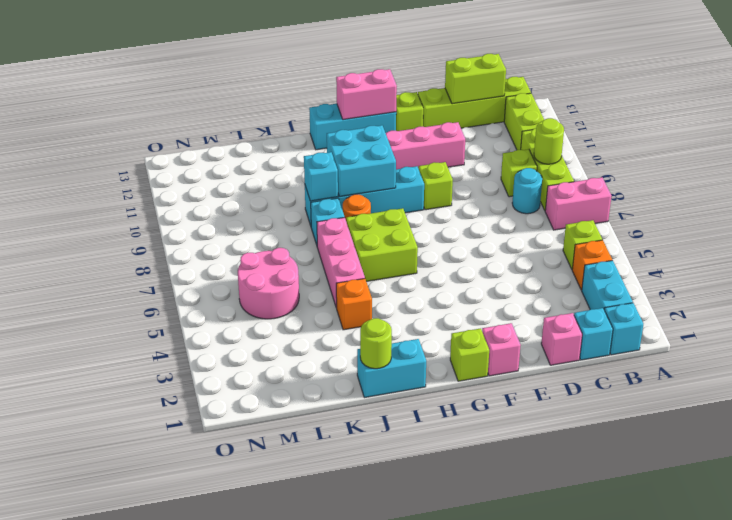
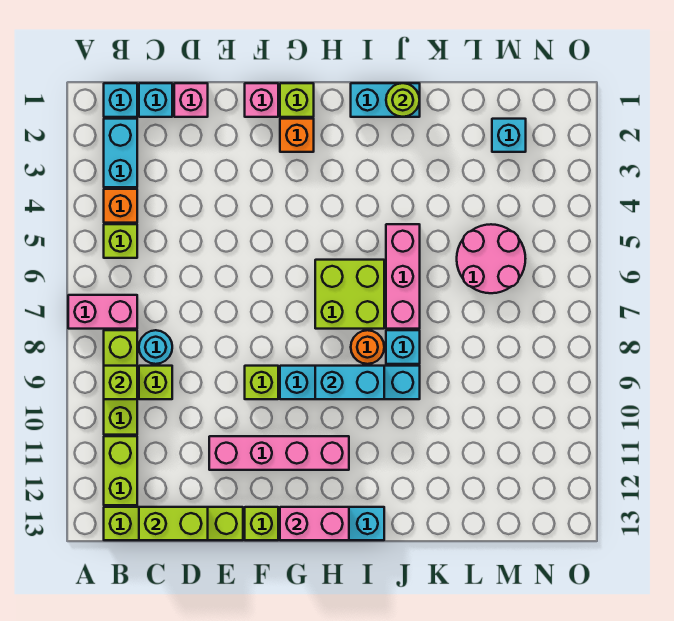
lime 1x1 round brick [534,118,564,164] -> lime 1x1 brick [104,366,137,399]
cyan 2x2 brick [327,125,396,197] -> cyan 1x2 brick [315,366,384,399]
orange 1x1 brick [336,279,372,330] -> orange 1x1 brick moved to [280,119,314,152]
cyan 1x1 brick [304,152,338,201] -> cyan 1x1 brick moved to [492,119,526,152]

